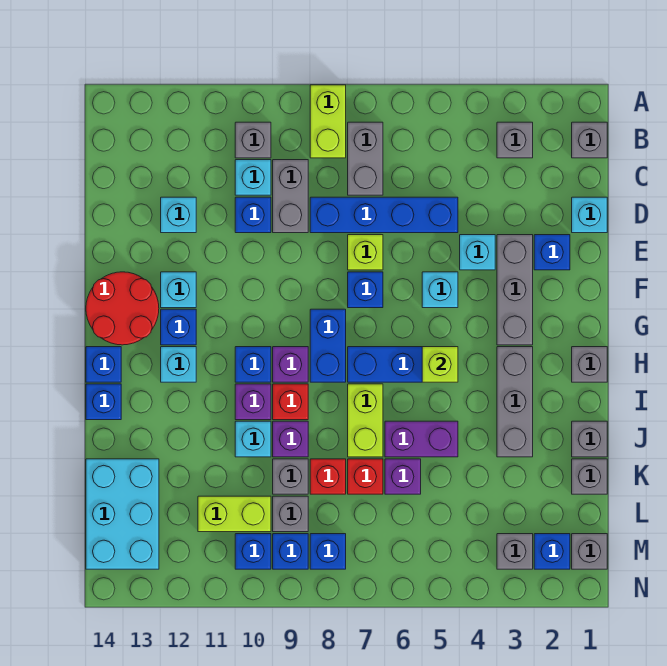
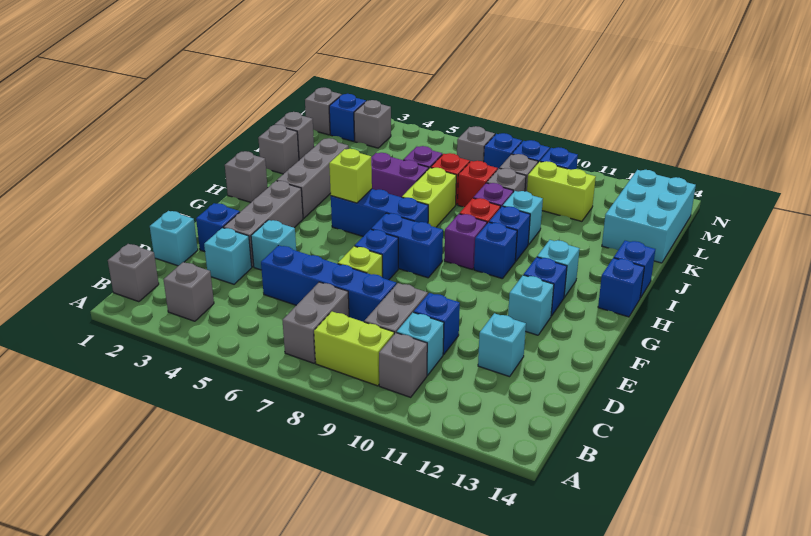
lime 1x2 brick [310,85,346,158] -> lime 1x2 brick turned to [314,312,394,386]
cyan 1x1 brick [422,272,458,308] -> cyan 1x1 brick moved to [204,228,252,284]
red 2x2 round brick [86,272,159,345] -> none
blue 1x2 brick [310,309,346,382] -> blue 1x2 brick turned to [371,213,443,278]
purple 1x1 brick [235,384,271,420] -> blue 1x1 brick [489,206,530,261]
none -> grey 1x1 brick [457,126,495,162]

